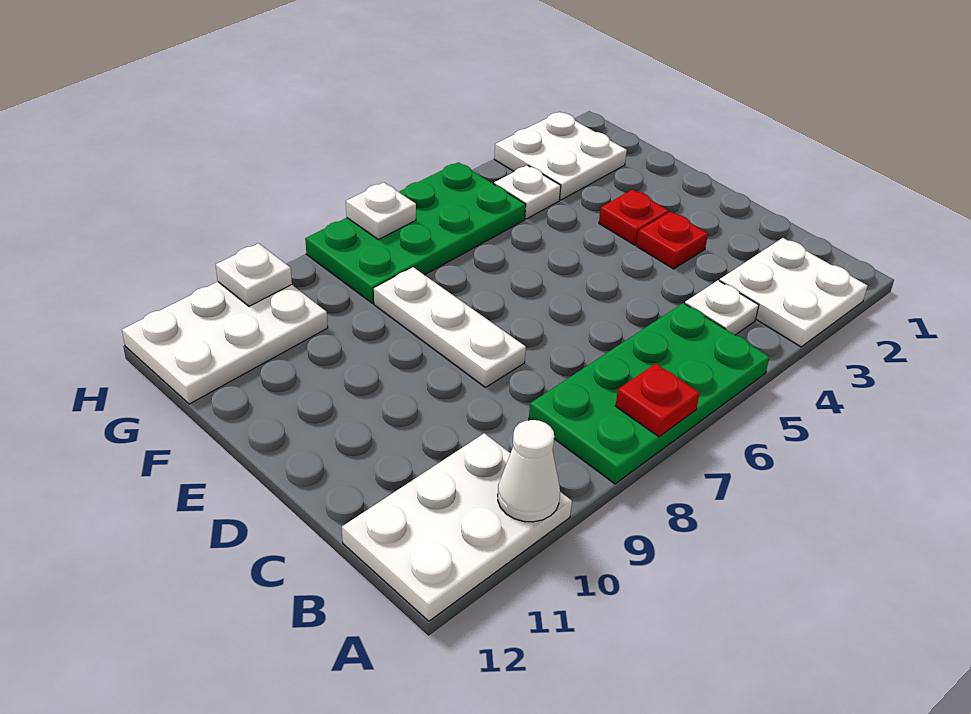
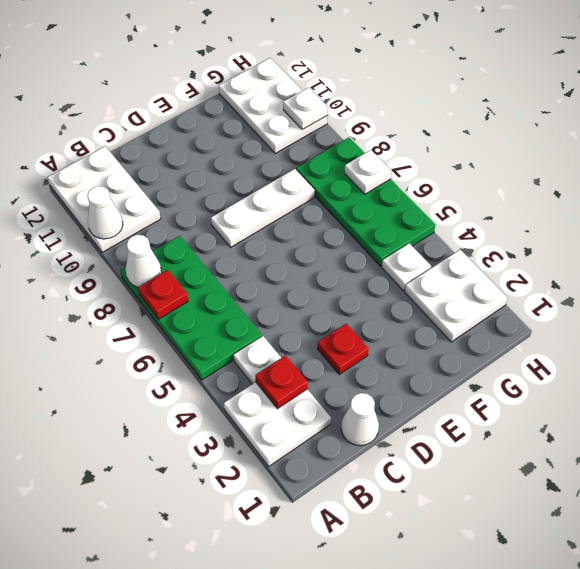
none -> white 1x1 cone [126,235,161,287]
none -> white 1x1 cone [341,393,379,446]
red 1x1 plate [599,190,669,245] -> red 1x1 plate moved to [255,355,308,409]

